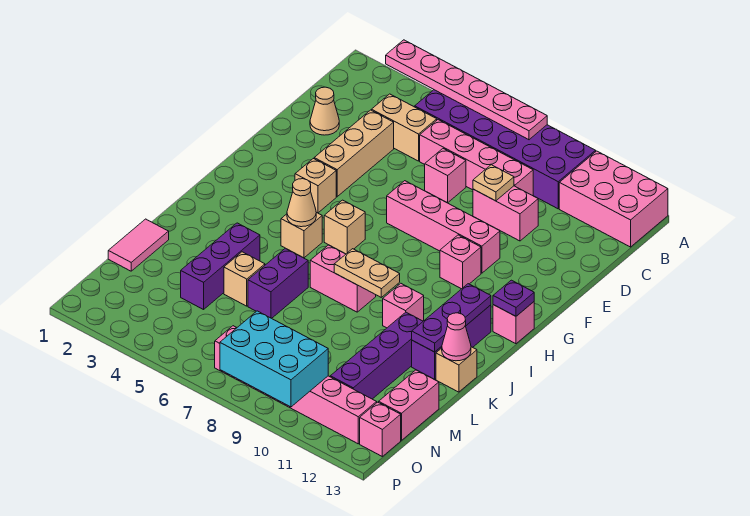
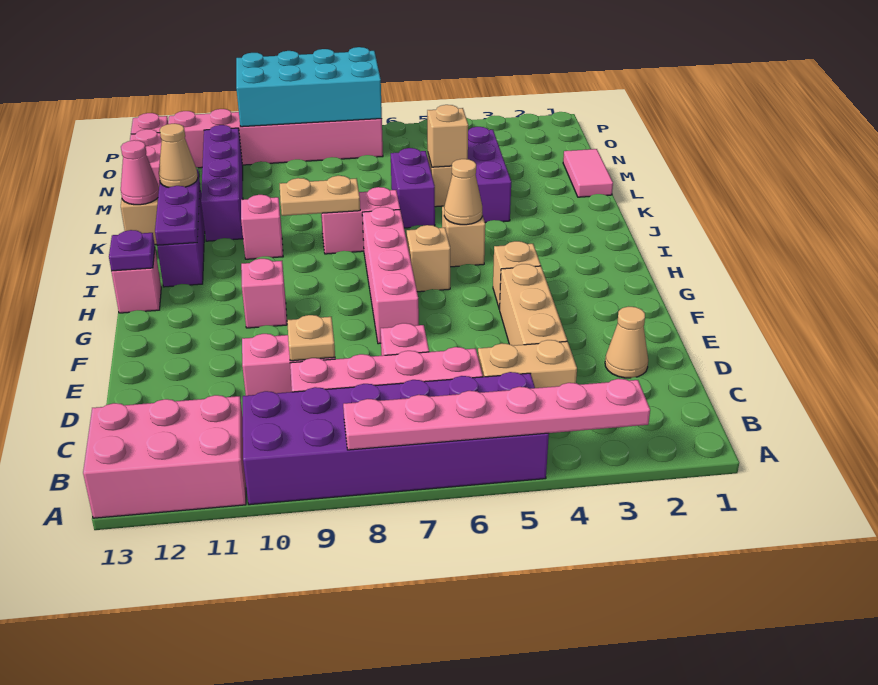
pink 1x4 brick [387,181,500,273] -> pink 1x4 brick turned to [362,207,419,344]
none -> tan 1x1 cone [159,124,198,187]
none -> tan 1x1 brick [427,105,468,167]
cyan 2x3 brick [220,311,328,407] -> cyan 2x4 brick [236,47,382,127]

